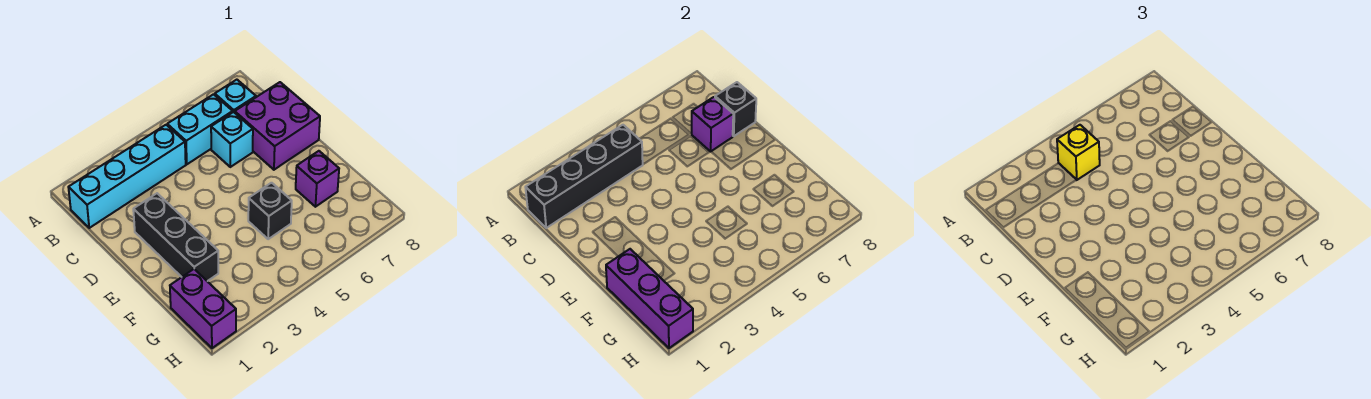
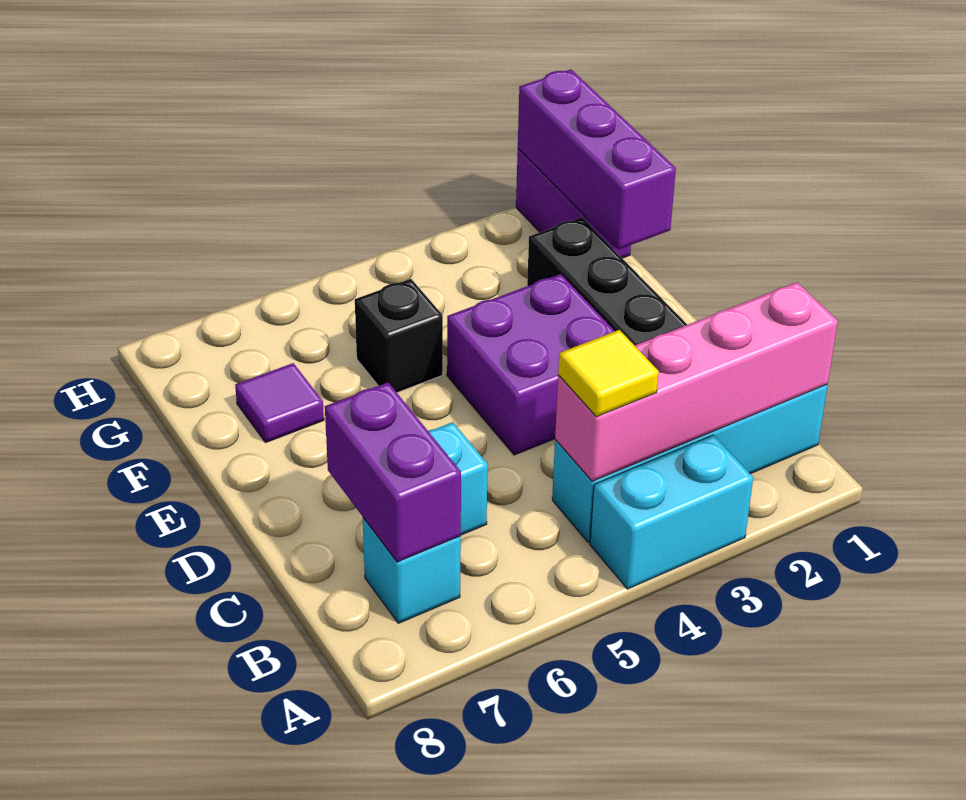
black 1x4 brick [525,125,643,228] -> pink 1x4 brick [555,282,838,481]
yellow 1x1 brick [1057,125,1100,180] -> yellow 1x1 tile [558,330,659,417]
cyan 1x2 brick [167,94,233,164] -> cyan 1x2 brick moved to [590,435,753,589]
purple 2x2 brick [235,82,320,170] -> purple 2x2 brick moved to [447,274,615,455]
purple 1x1 brick [692,97,733,151] -> purple 1x2 brick [325,382,461,562]
black 1x1 brick [715,82,756,136] -> none
purple 1x1 brick [296,151,339,207] -> purple 1x1 tile [235,363,324,443]

